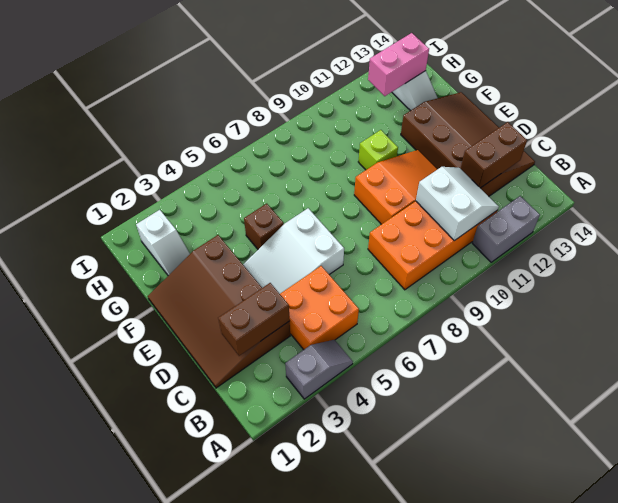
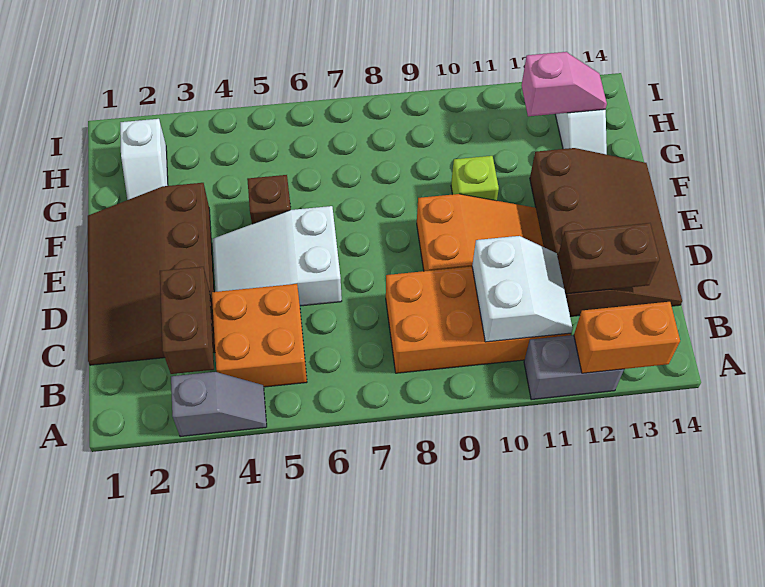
none -> orange 1x2 brick [574,302,680,373]
brown 1x2 brick [218,283,290,356] -> brown 1x2 brick turned to [160,267,214,374]
pink 1x2 brick [368,33,429,96] -> pink 1x2 slope [521,52,607,116]

